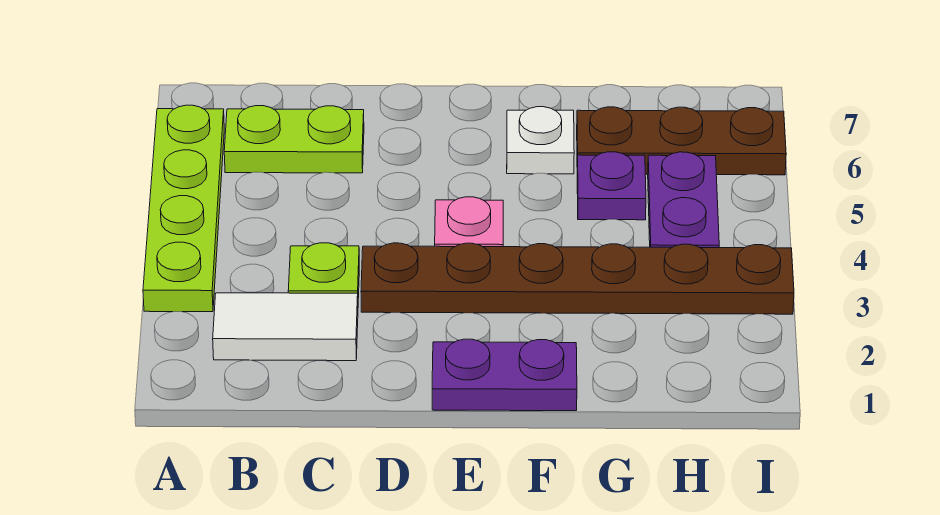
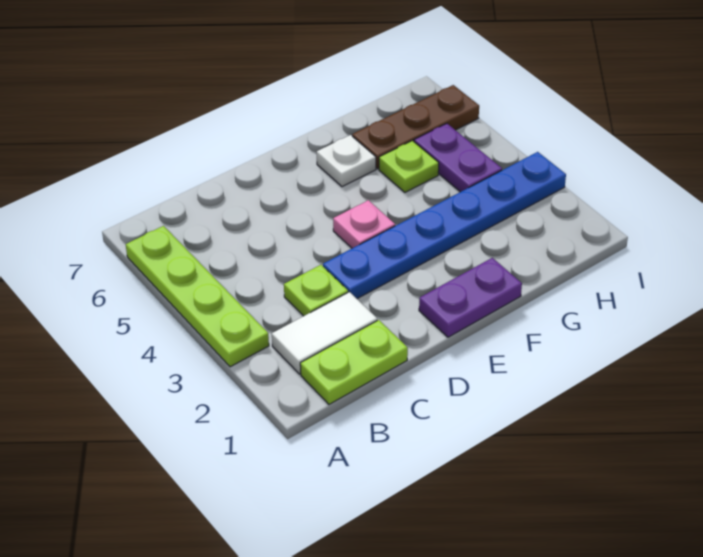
lime 1x2 plate [224,106,364,173] -> lime 1x2 plate moved to [300,320,408,404]
brown 1x6 plate [361,243,794,314] -> blue 1x6 plate [323,152,566,299]
purple 1x1 plate [577,152,646,220] -> lime 1x1 plate [379,141,439,192]

